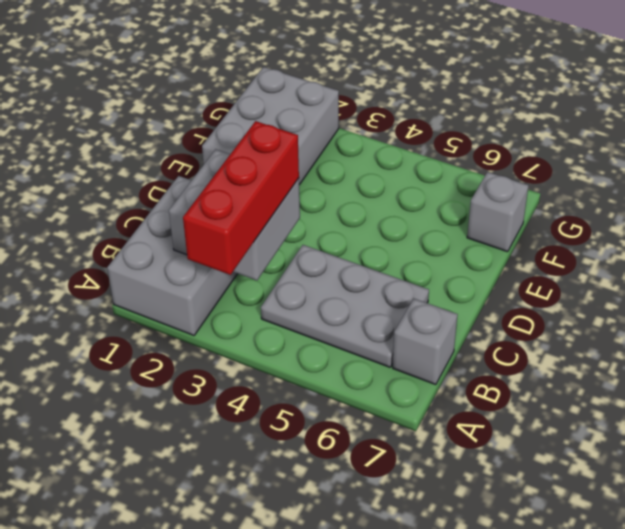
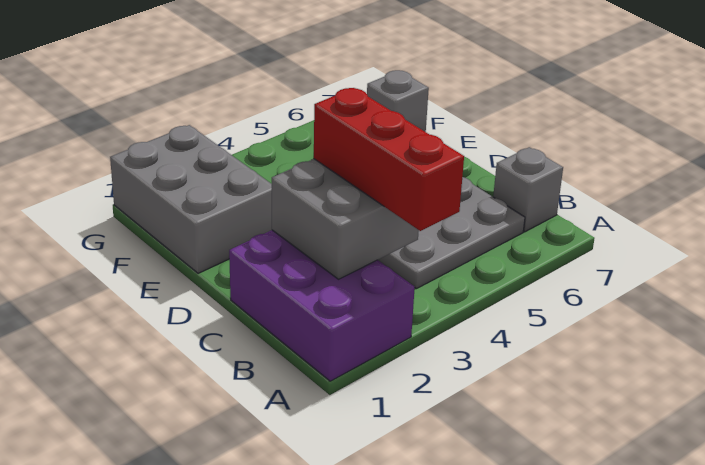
grey 2x3 brick [107,176,238,336] -> purple 2x3 brick [229,230,415,381]

